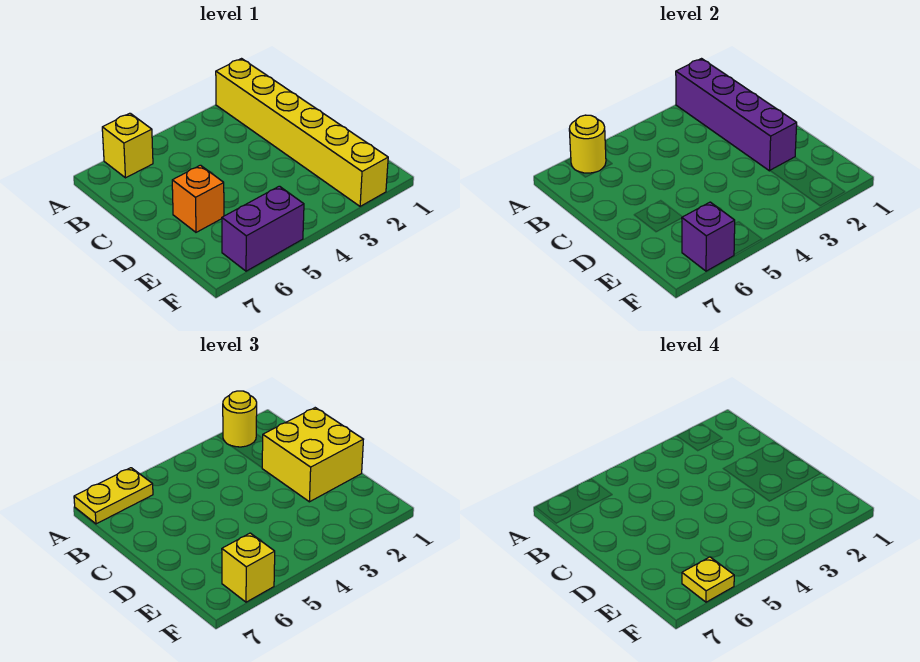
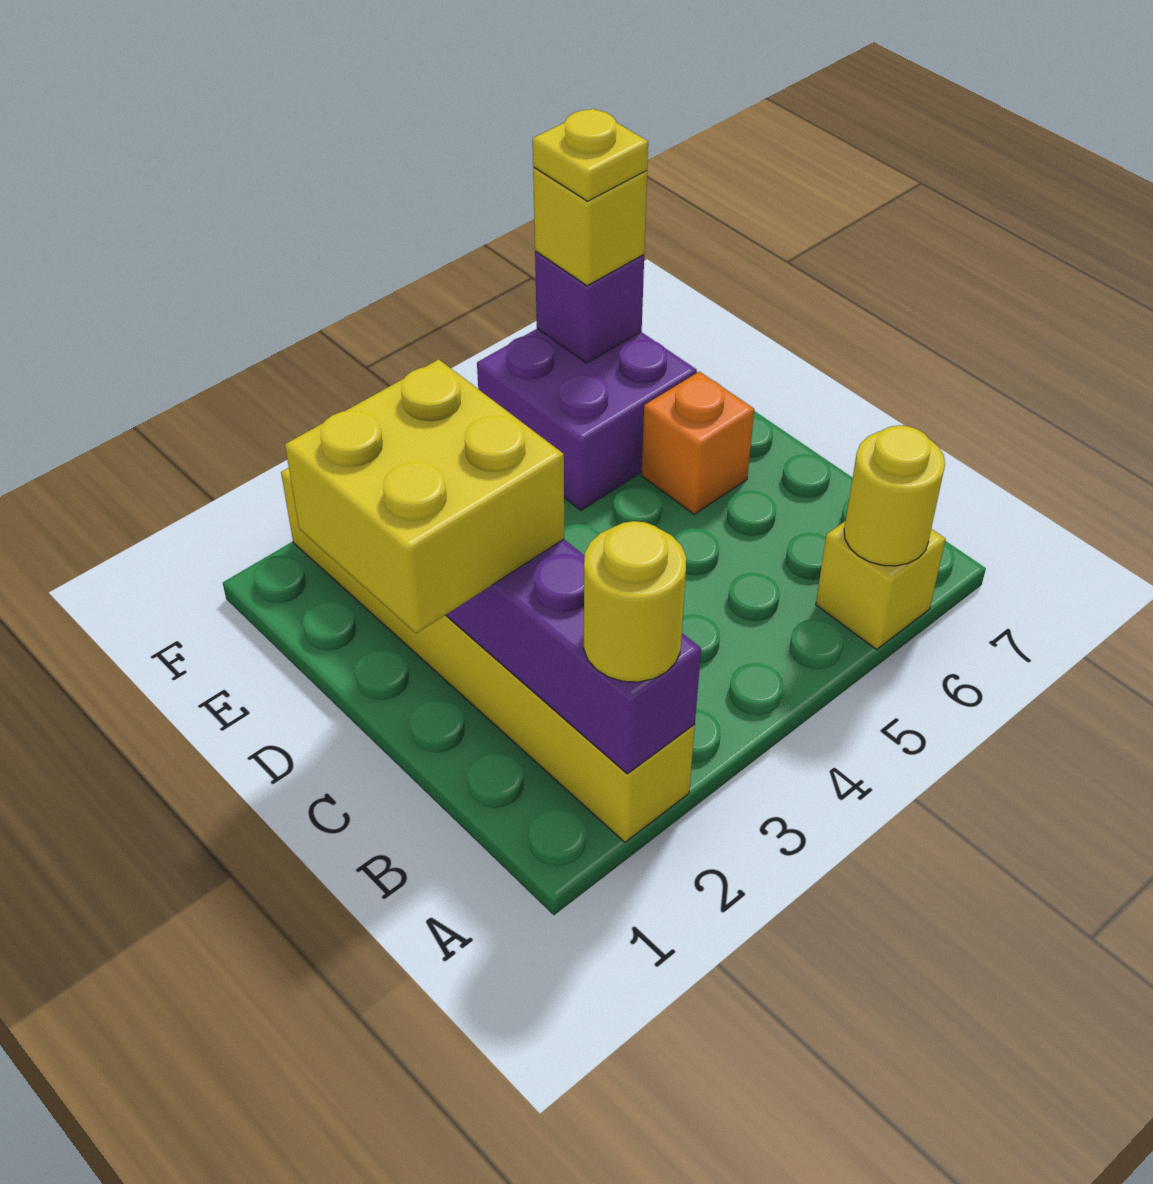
yellow 1x2 plate [74,468,153,524] -> none
purple 1x2 brick [222,186,304,271] -> purple 2x2 brick [477,329,697,510]

